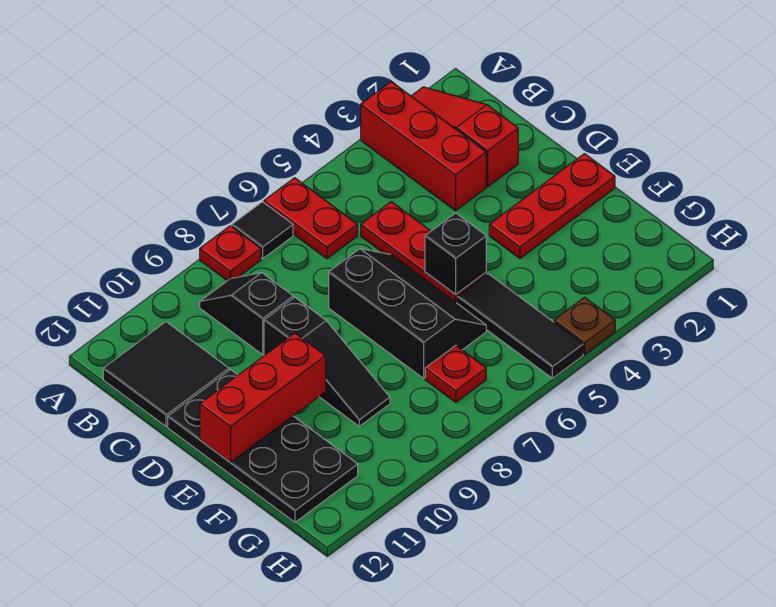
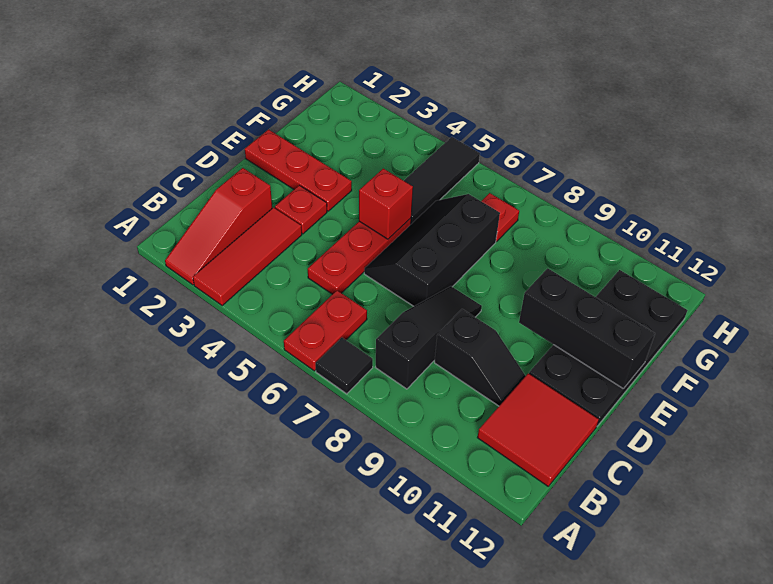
red 1x3 brick [361,82,486,211] -> red 1x3 tile [193,207,302,305]
red 1x1 plate [200,226,261,281] -> red 1x1 plate moved to [275,185,327,234]
black 1x2 slope [200,273,293,355] -> black 1x2 slope turned to [435,309,525,406]
black 2x2 tile [103,322,229,427] -> red 2x2 tile [477,373,599,486]
black 1x3 slope [264,297,390,426] -> black 1x3 slope moved to [376,286,482,389]
black 1x1 brick [425,213,486,294] -> red 1x1 brick [359,169,413,239]
red 1x3 brick [200,333,326,462] -> black 1x3 brick [519,268,655,389]
brown 1x1 plate [554,297,615,354] -> none

